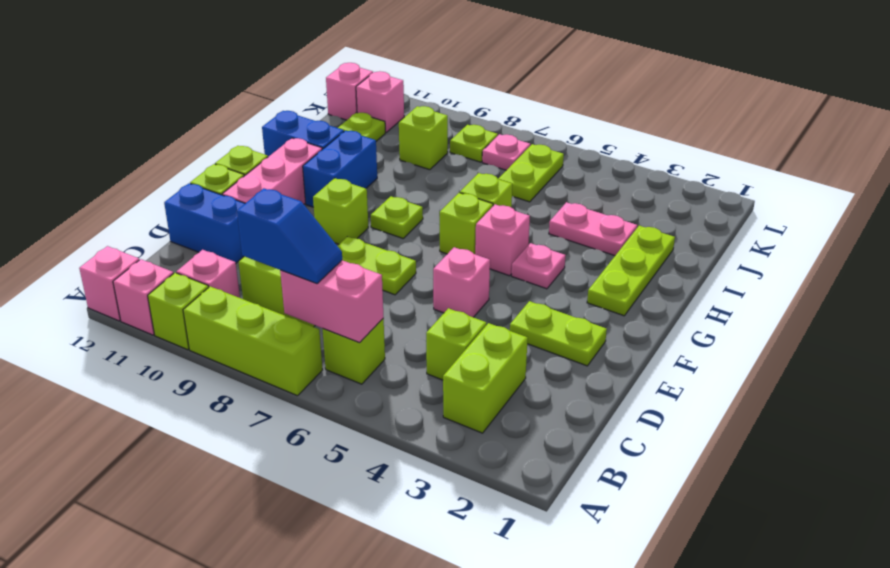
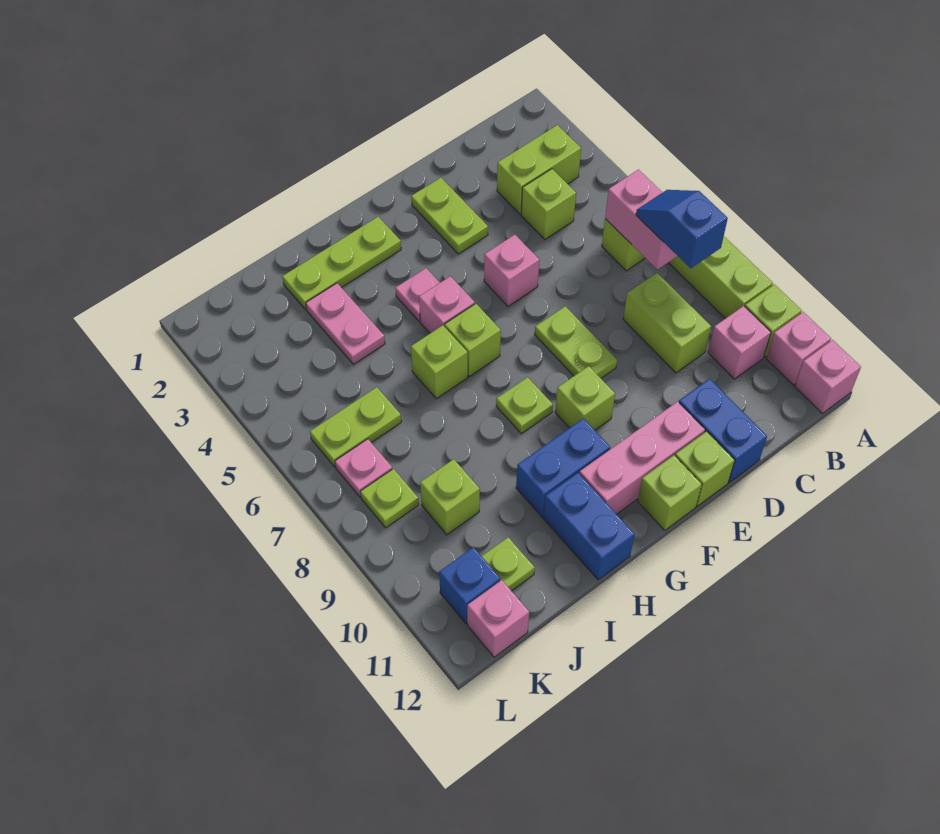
pink 1x1 brick [356,71,404,132] -> blue 1x1 brick [439,547,500,624]

